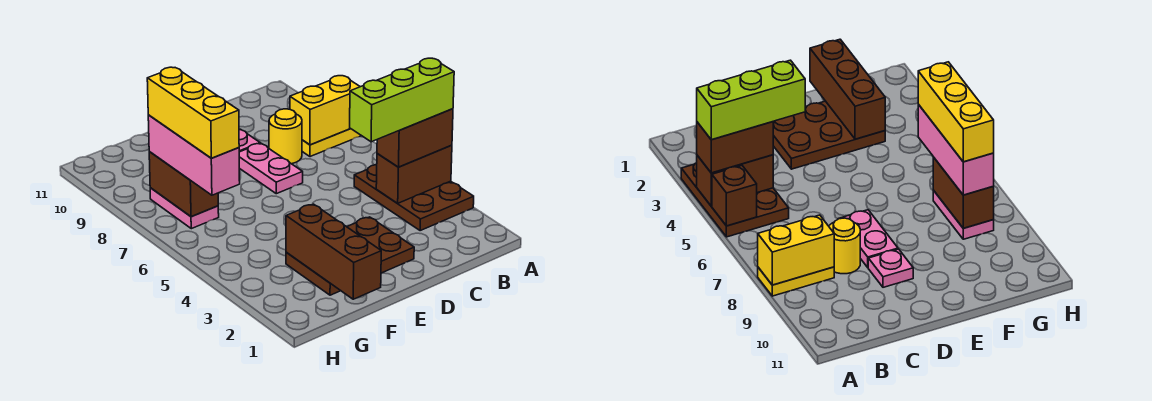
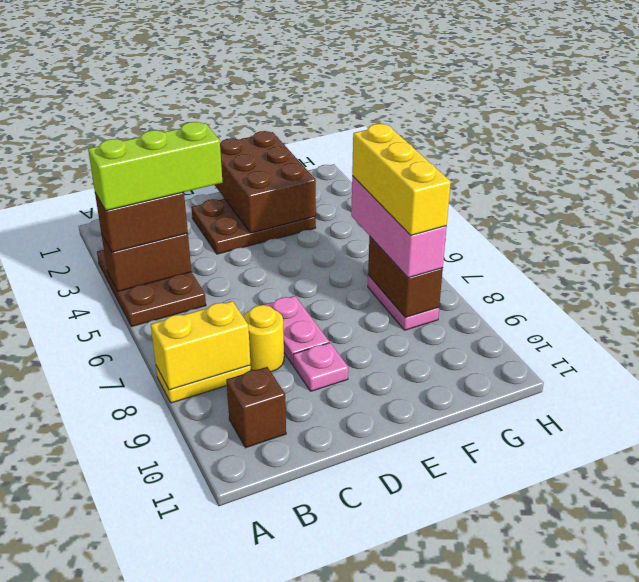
brown 1x1 brick [712,166,757,226] -> brown 1x1 brick moved to [226,367,286,448]
brown 1x3 brick [286,204,381,299] -> brown 2x3 brick [215,131,316,233]

